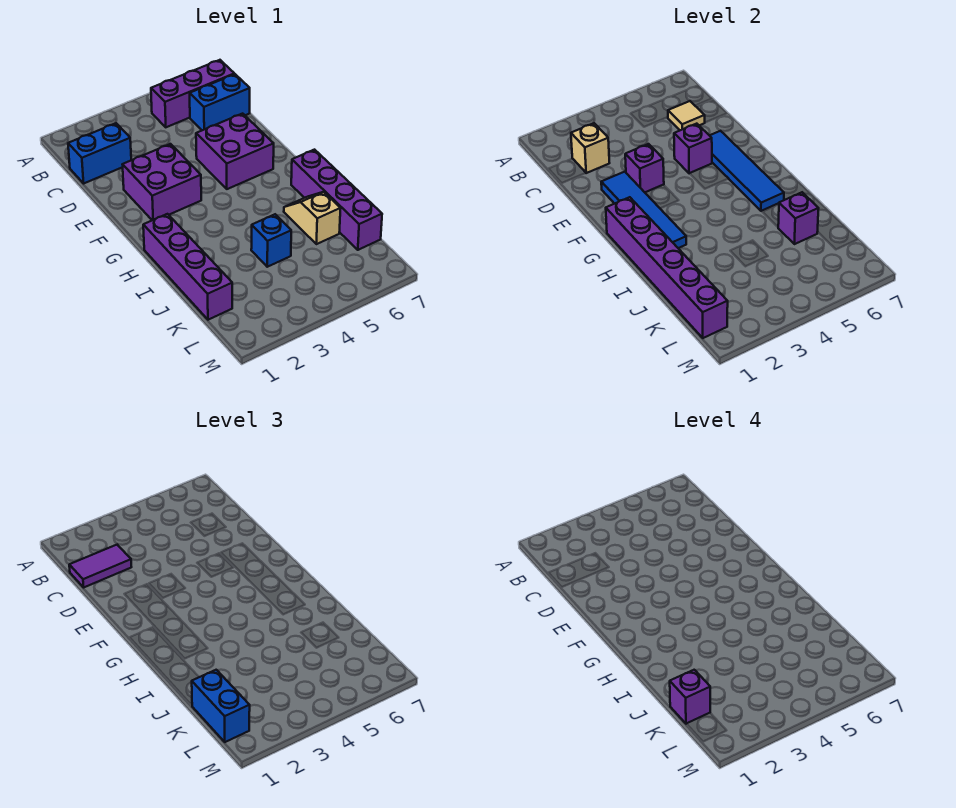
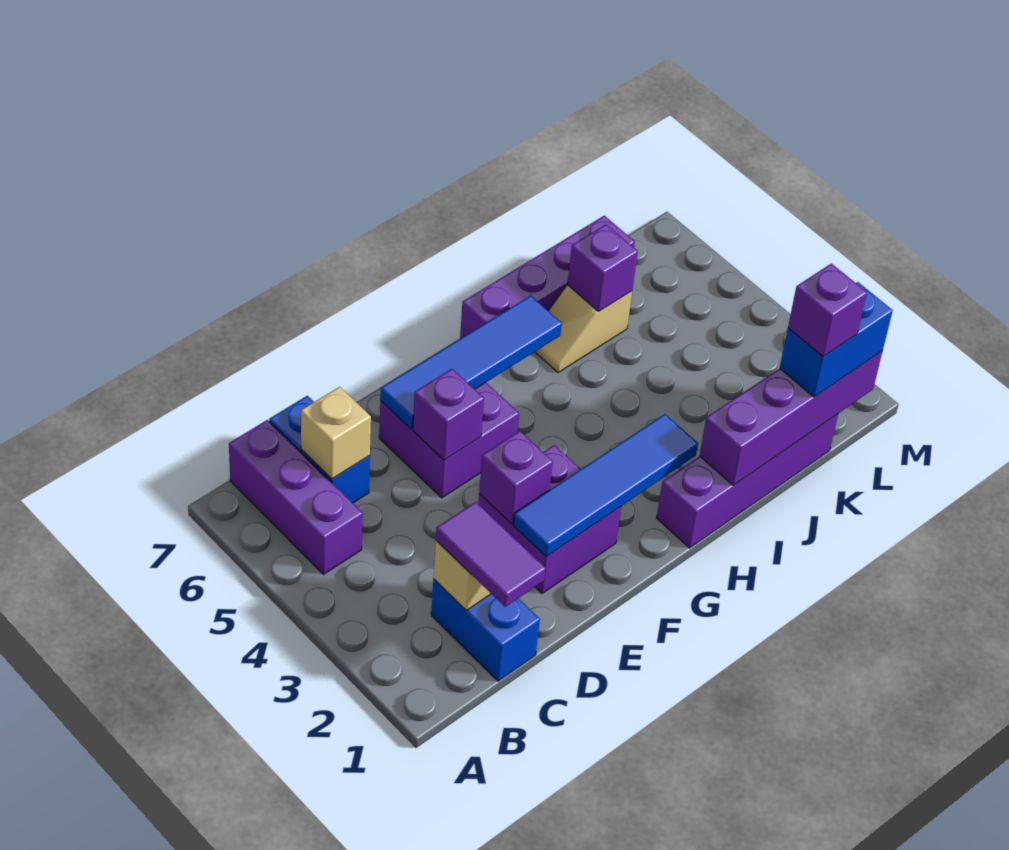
tan 1x1 tile [668,101,705,130] -> tan 1x1 brick [301,387,371,479]
purple 1x6 brick [606,197,728,338] -> purple 1x4 brick [700,351,883,485]
blue 1x1 brick [251,214,291,267] -> none

